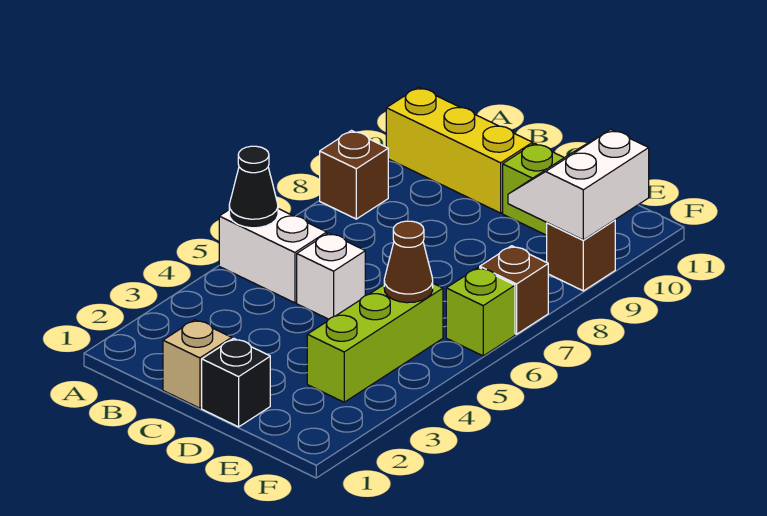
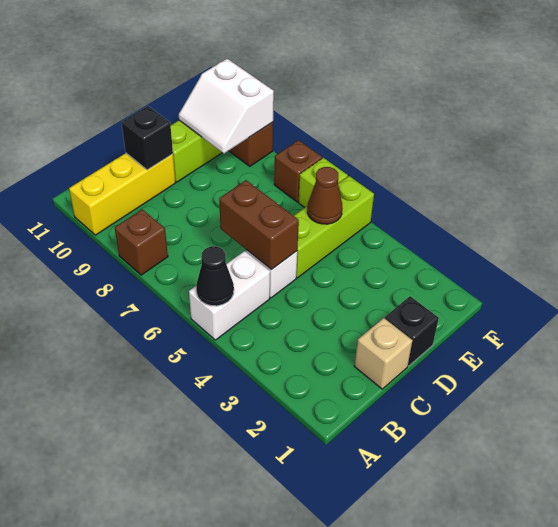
none -> brown 1x2 brick [219,180,299,270]
none -> black 1x1 brick [122,106,173,170]
lime 1x3 brick [307,284,443,402] -> lime 1x3 brick turned to [294,176,374,278]

